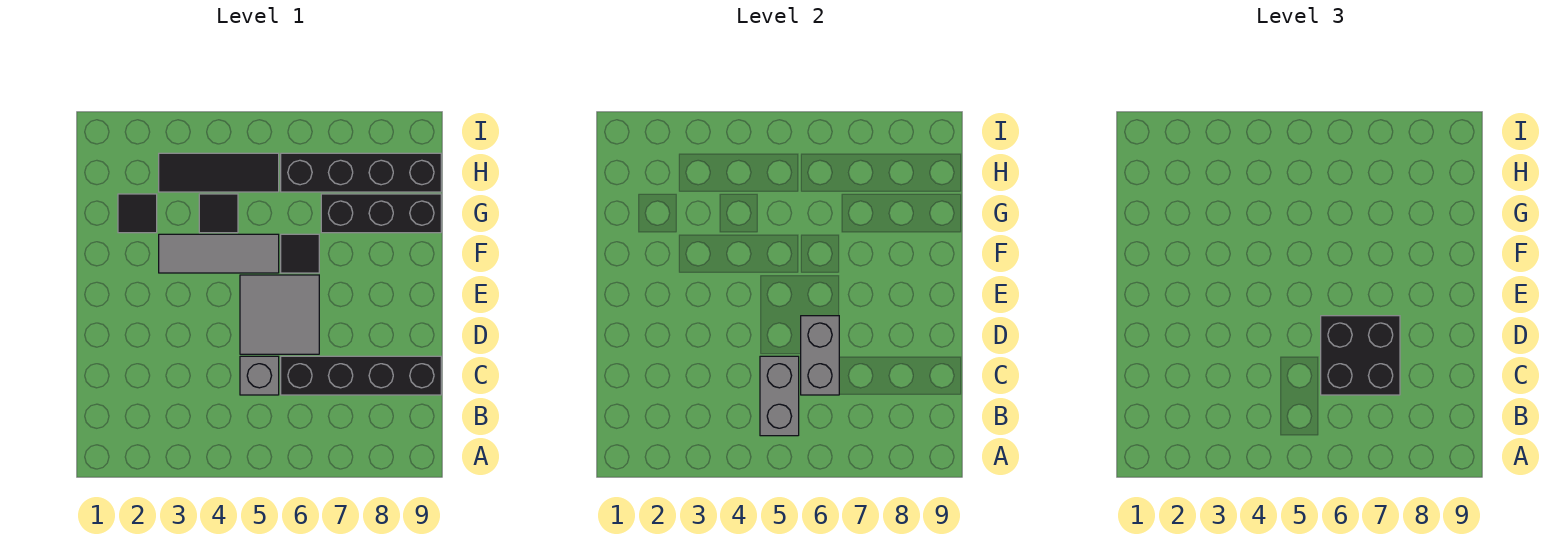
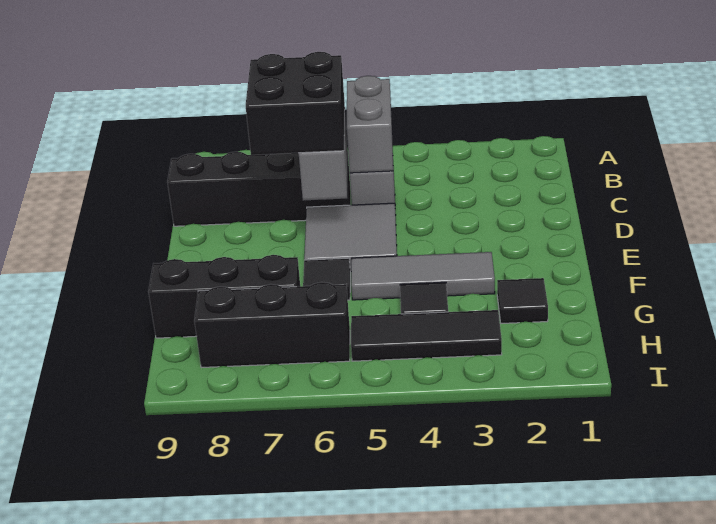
black 1x4 brick [281,153,441,192] -> black 1x3 brick [194,282,350,368]

